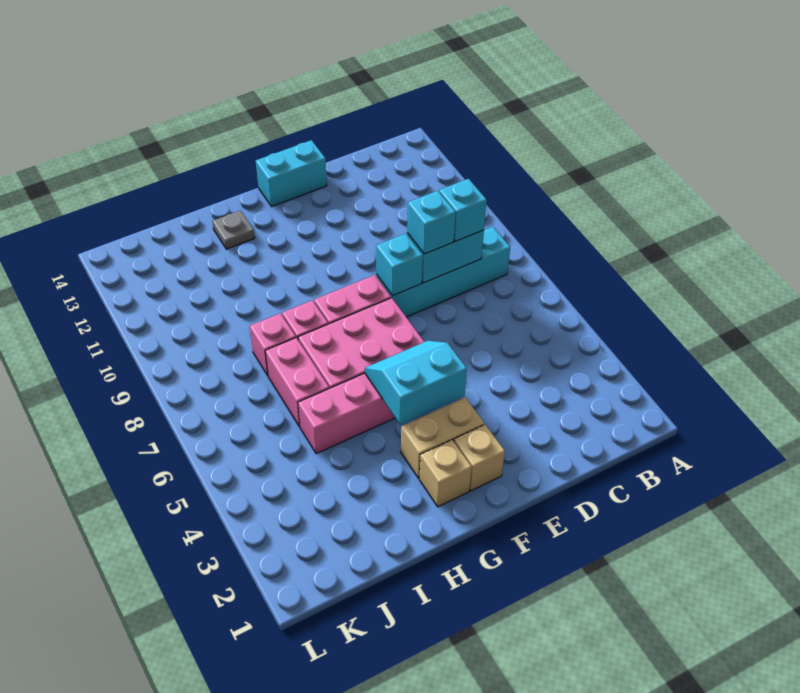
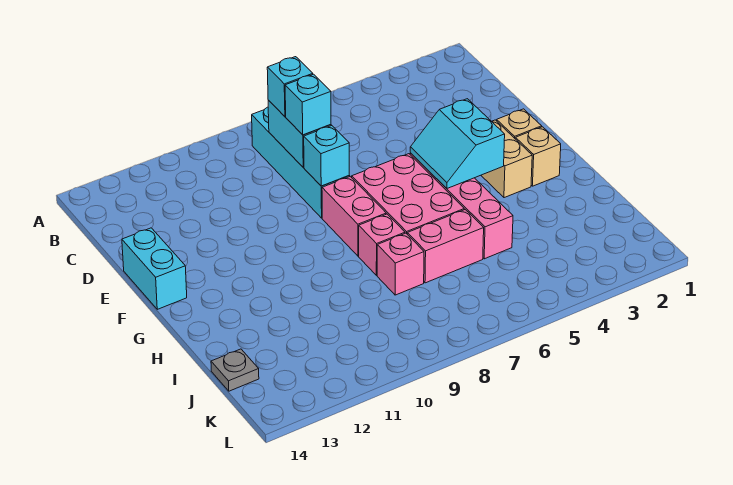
grey 1x1 plate [212,210,255,249] -> grey 1x1 plate moved to [211,349,259,391]

